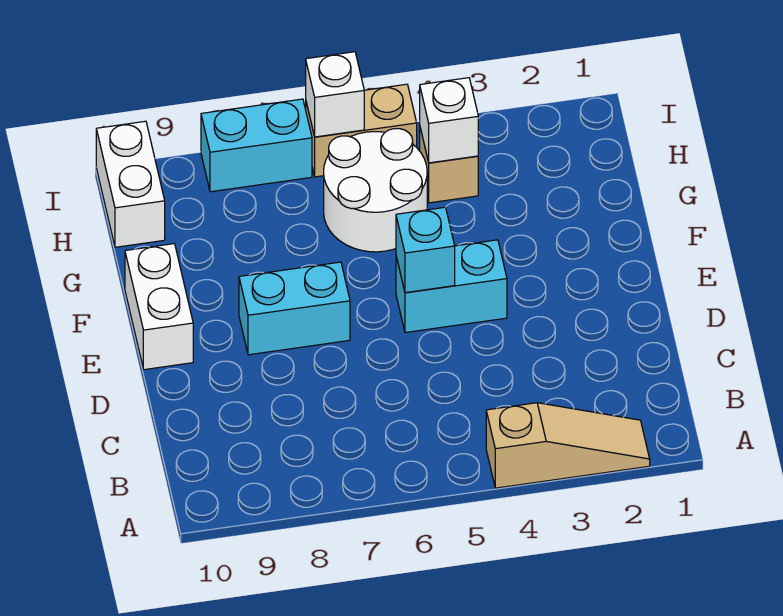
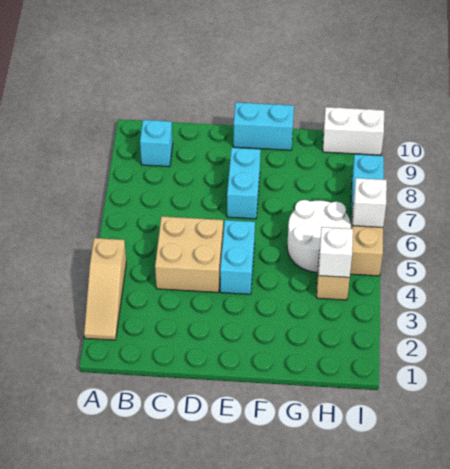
none -> tan 2x2 brick [155,216,223,293]
cyan 1x1 brick [396,207,455,293] -> cyan 1x1 brick moved to [140,120,173,167]
white 1x2 brick [125,244,193,370] -> cyan 1x2 brick [233,102,294,150]

